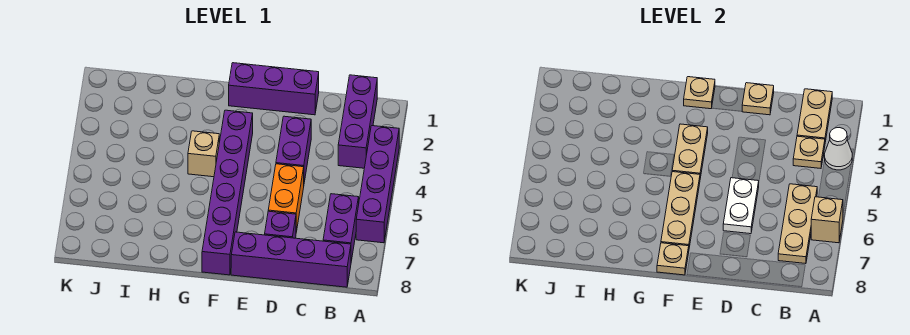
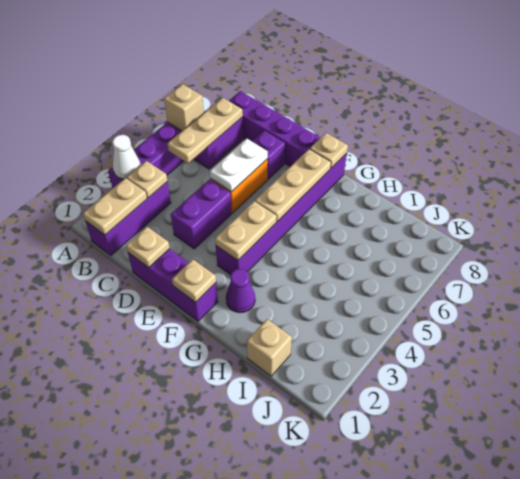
none -> purple 1x1 cone [226,269,255,313]
tan 1x1 brick [188,131,219,177] -> tan 1x1 brick moved to [247,319,292,376]

